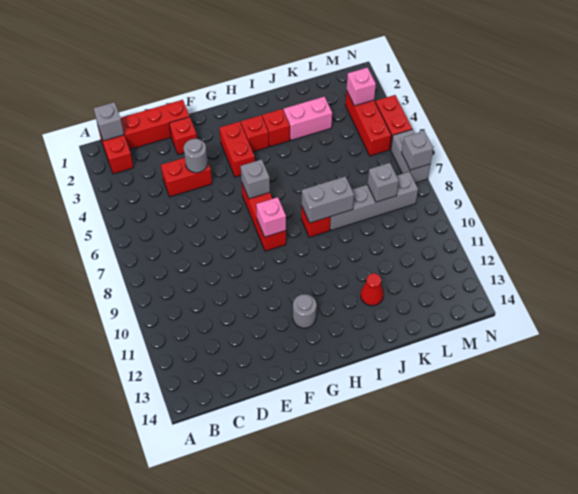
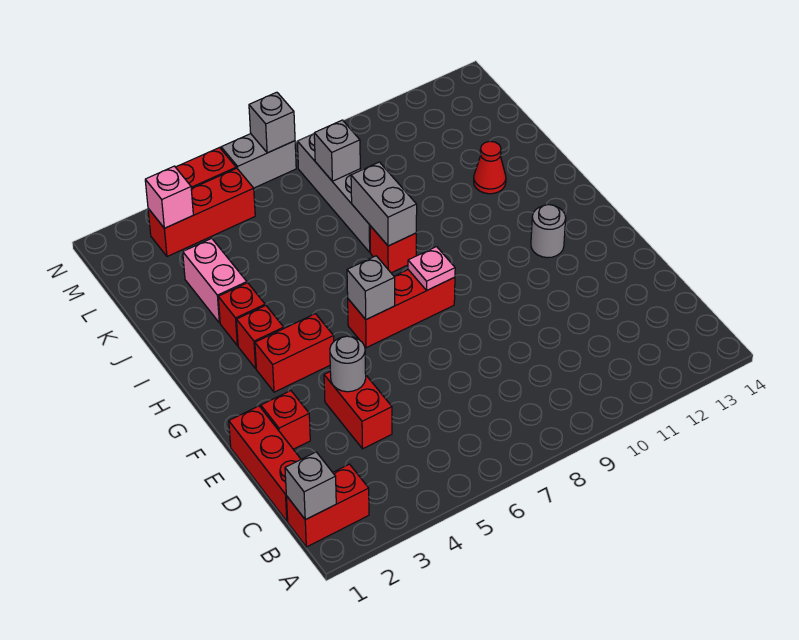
pink 1x1 brick [256,197,286,237] -> pink 1x1 plate [408,247,455,290]

